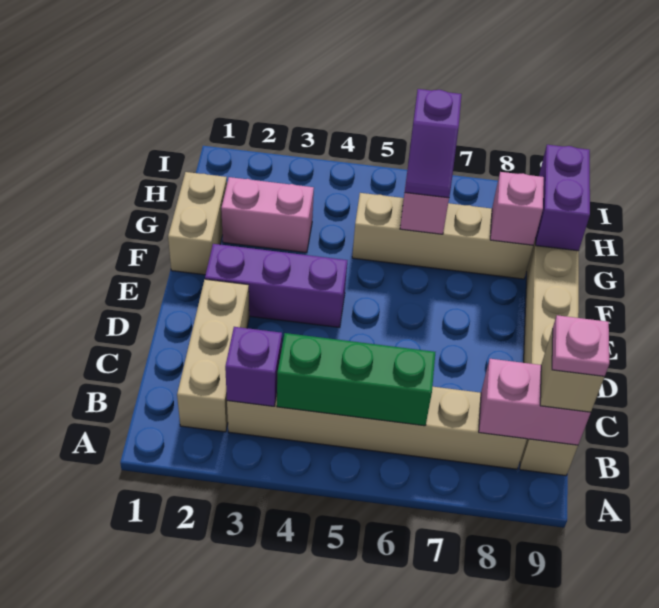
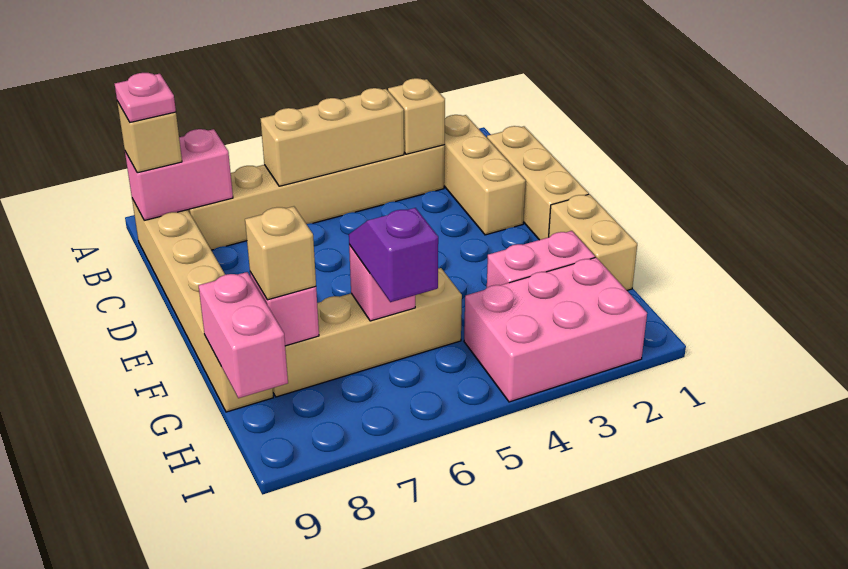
purple 1x1 brick [225,327,282,406] -> tan 1x1 brick [388,78,445,154]
green 1x3 brick [277,333,435,426] -> tan 1x3 brick [261,88,404,186]
none -> tan 1x3 brick [487,126,589,240]
purple 1x3 brick [205,244,348,328] -> none
none -> tan 1x1 brick [245,206,316,300]
purple 1x2 brick [536,145,590,251] -> pink 1x2 brick [199,272,288,398]
none -> pink 2x3 brick [464,257,647,402]

